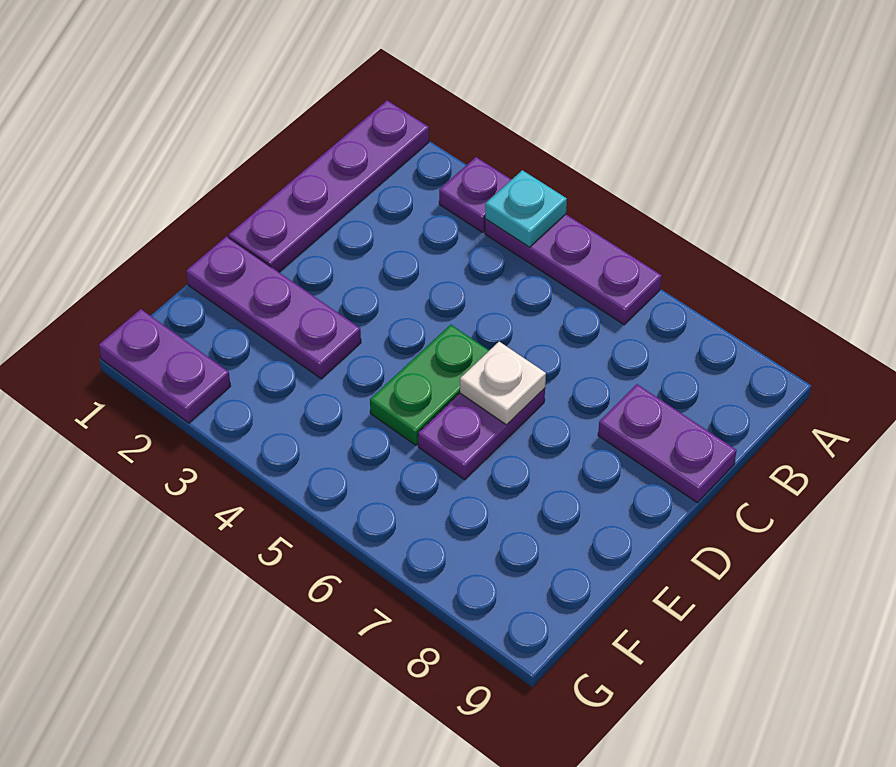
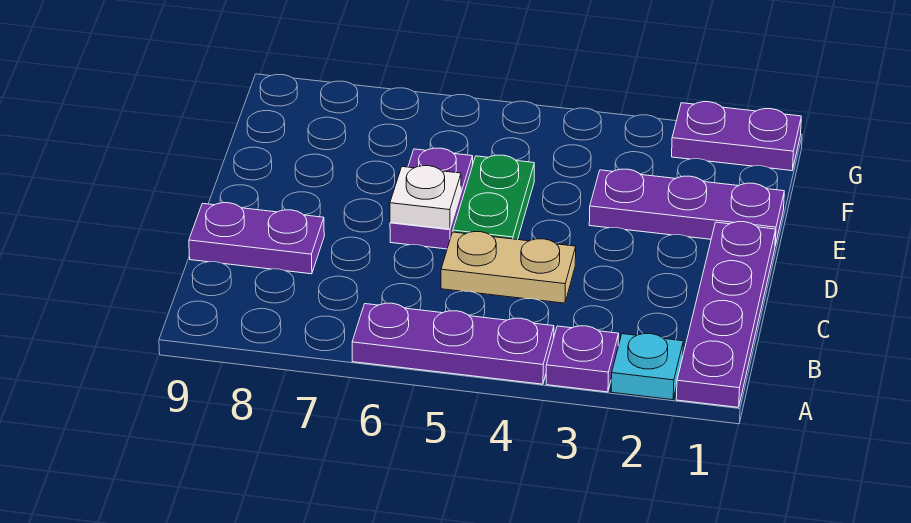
cyan 1x1 plate [485,170,567,247] -> cyan 1x1 plate moved to [611,334,683,400]
none -> tan 1x2 plate [441,232,576,303]

